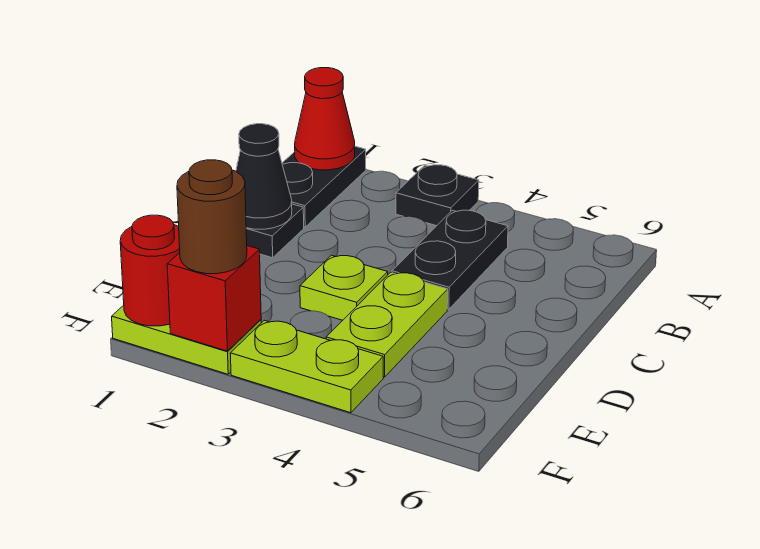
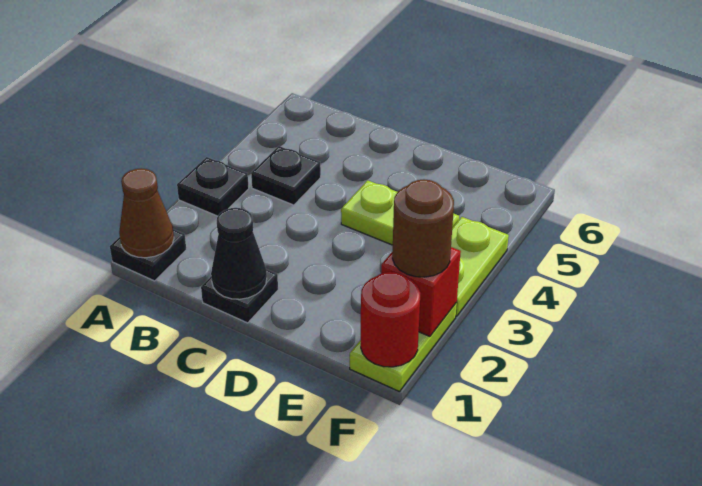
black 1x2 plate [282,146,366,227] -> black 1x1 plate [110,229,186,281]
red 1x1 cone [295,68,355,170] -> brown 1x1 cone [119,168,174,258]
black 1x2 plate [392,210,508,309] -> black 1x1 plate [251,146,321,205]
lime 1x1 plate [300,255,388,320] -> none

